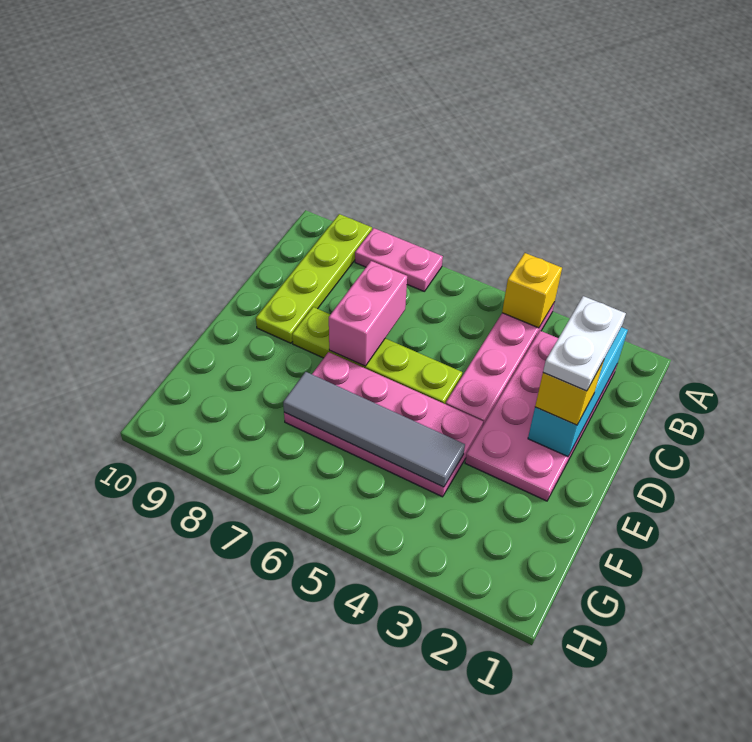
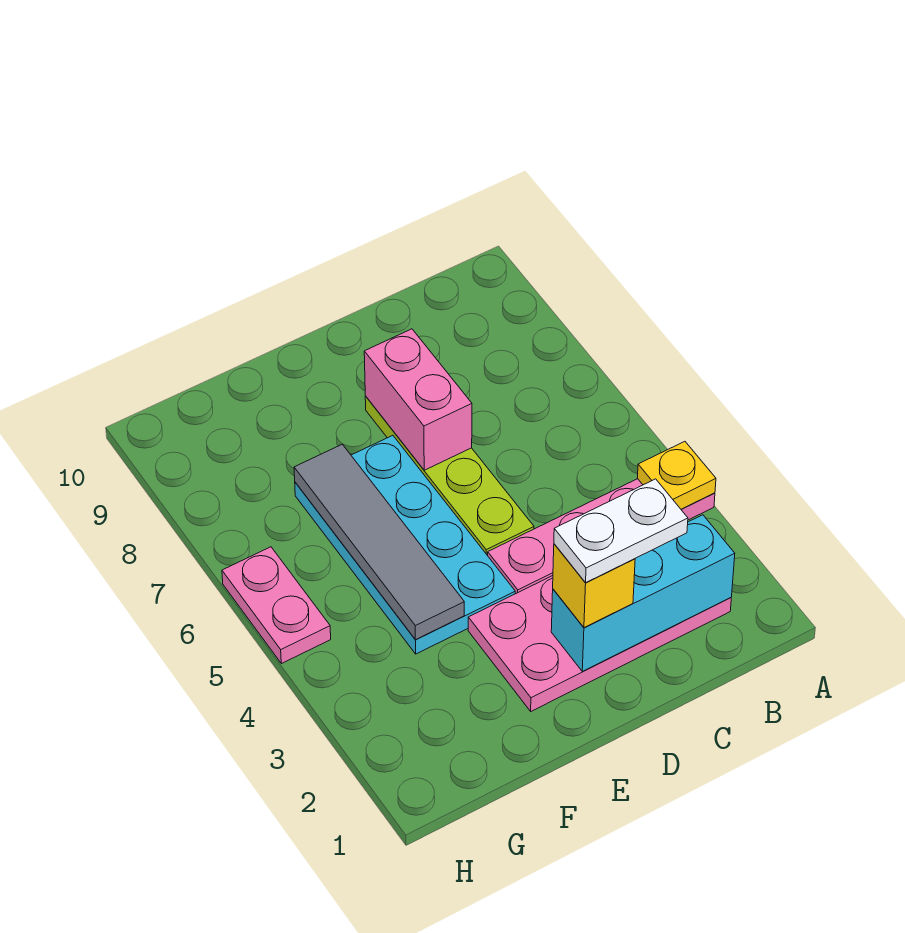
yellow 1x1 brick [502,253,562,328] -> yellow 1x1 plate [638,442,716,509]
pink 1x2 plate [355,228,443,291] -> pink 1x2 plate moved to [222,547,331,664]
lime 1x4 plate [256,214,372,343] -> none
pink 1x2 brick [329,261,407,366] -> pink 1x2 brick turned to [364,329,472,470]
pink 2x4 plate [284,352,483,497] -> cyan 2x4 plate [295,435,515,654]

